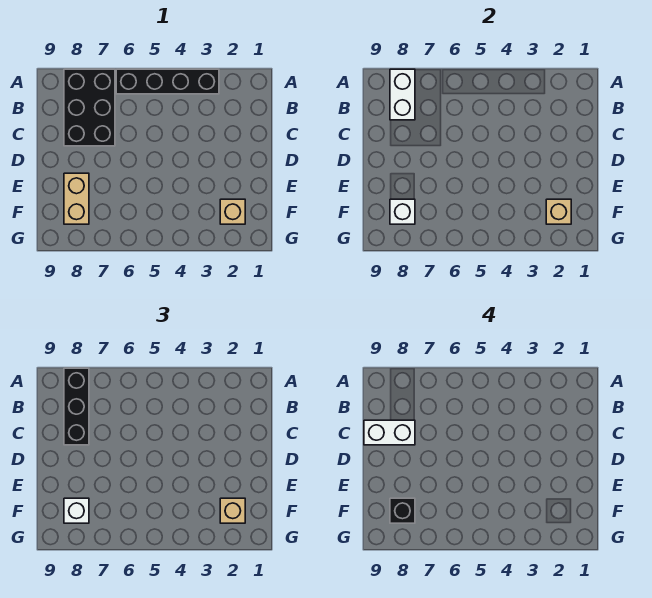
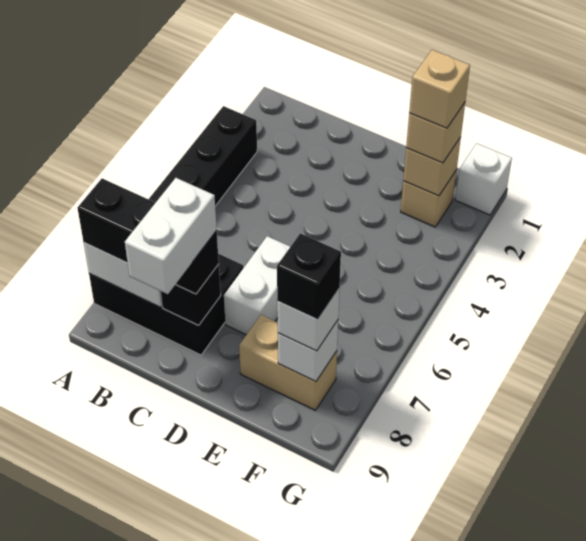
none -> black 1x1 brick [161,264,221,325]
none -> white 1x2 brick [224,236,290,335]
none -> tan 1x1 brick [409,50,470,128]
none -> white 1x1 brick [455,143,512,215]

